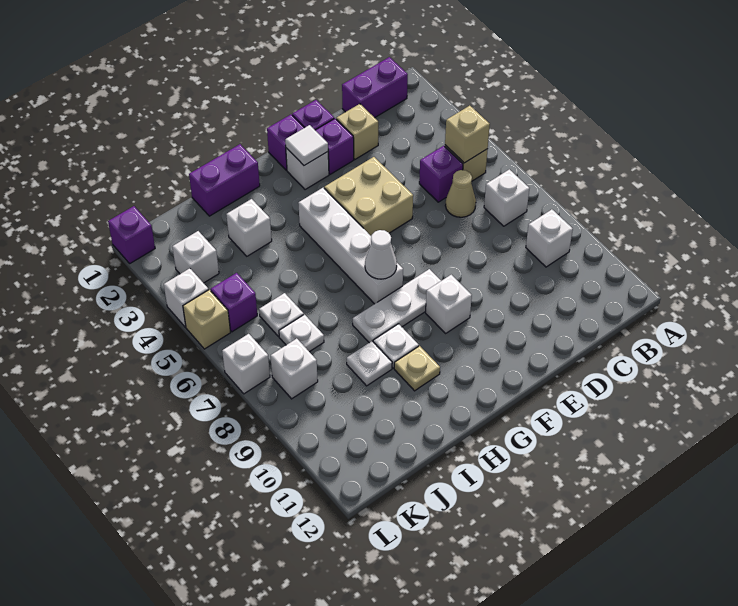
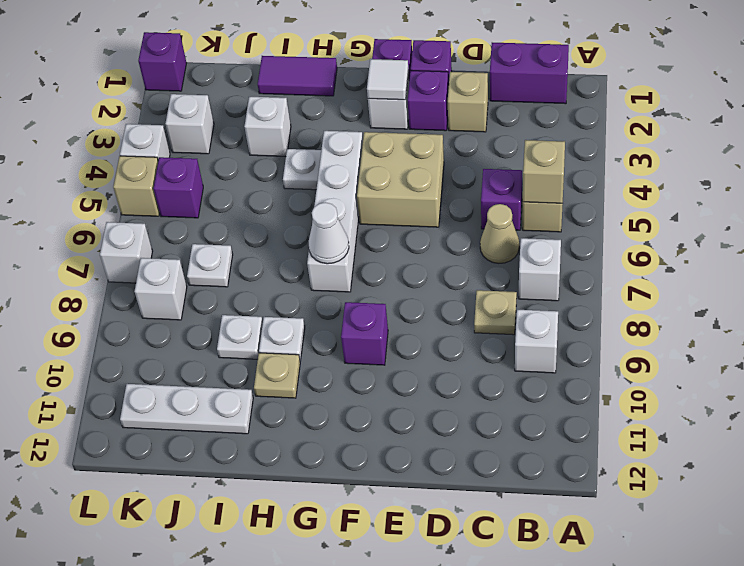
none -> tan 1x1 plate [474,290,517,335]
white 1x3 plate [353,269,441,343] -> white 1x3 plate moved to [120,384,253,434]
white 1x1 brick [426,275,472,333] -> purple 1x1 brick [341,302,388,365]
purple 1x2 brick [189,144,260,216] -> purple 1x2 tile [258,56,337,96]
white 1x1 plate [259,293,304,337] -> white 1x1 plate moved to [283,149,321,190]

